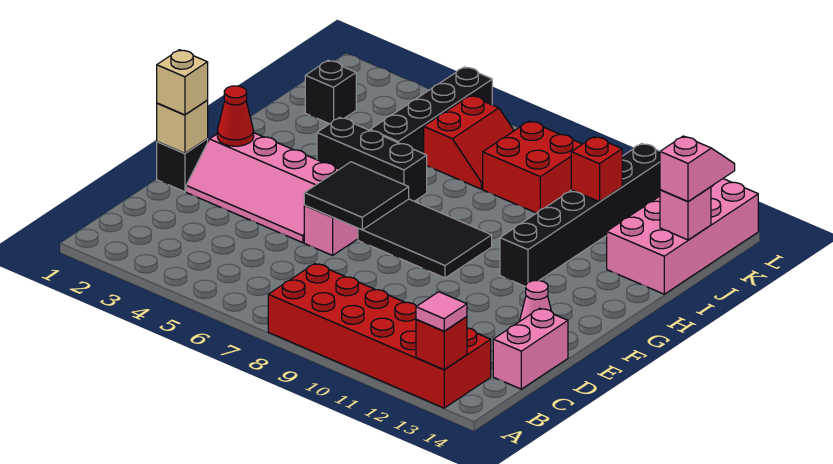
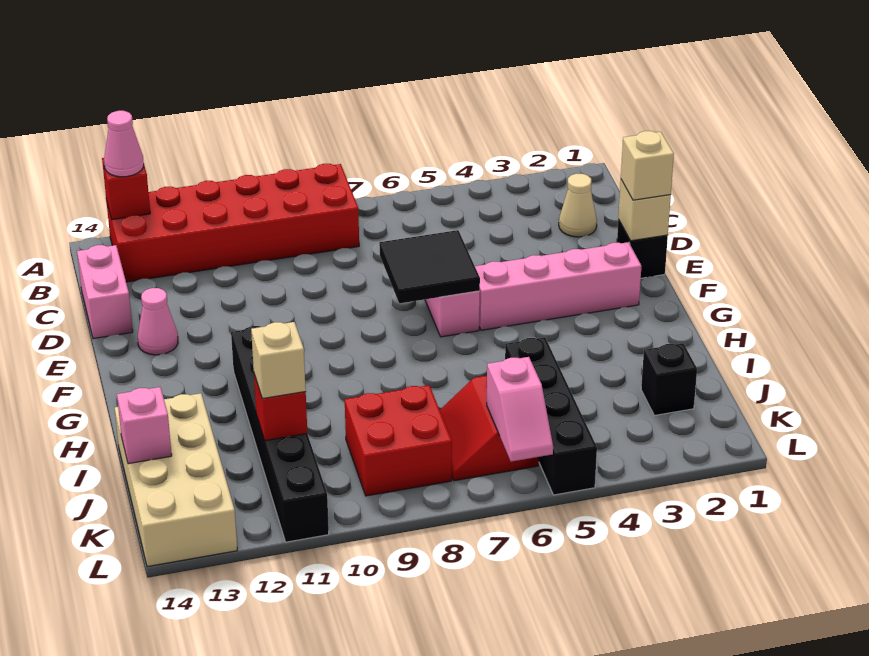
pink 1x1 tile [416,292,467,331] -> pink 1x1 cone [104,111,144,177]
none -> tan 1x1 cone [559,174,597,237]
red 1x1 cone [217,86,254,146] -> none
black 2x3 tile [358,199,492,278] -> none
black 1x3 brick [317,118,427,201] -> none
pink 2x4 brick [607,179,758,294] -> tan 2x4 brick [115,393,237,567]
none -> tan 1x1 brick [251,322,306,399]
pink 1x2 slope [660,136,735,202] -> pink 1x2 slope moved to [487,357,553,462]

